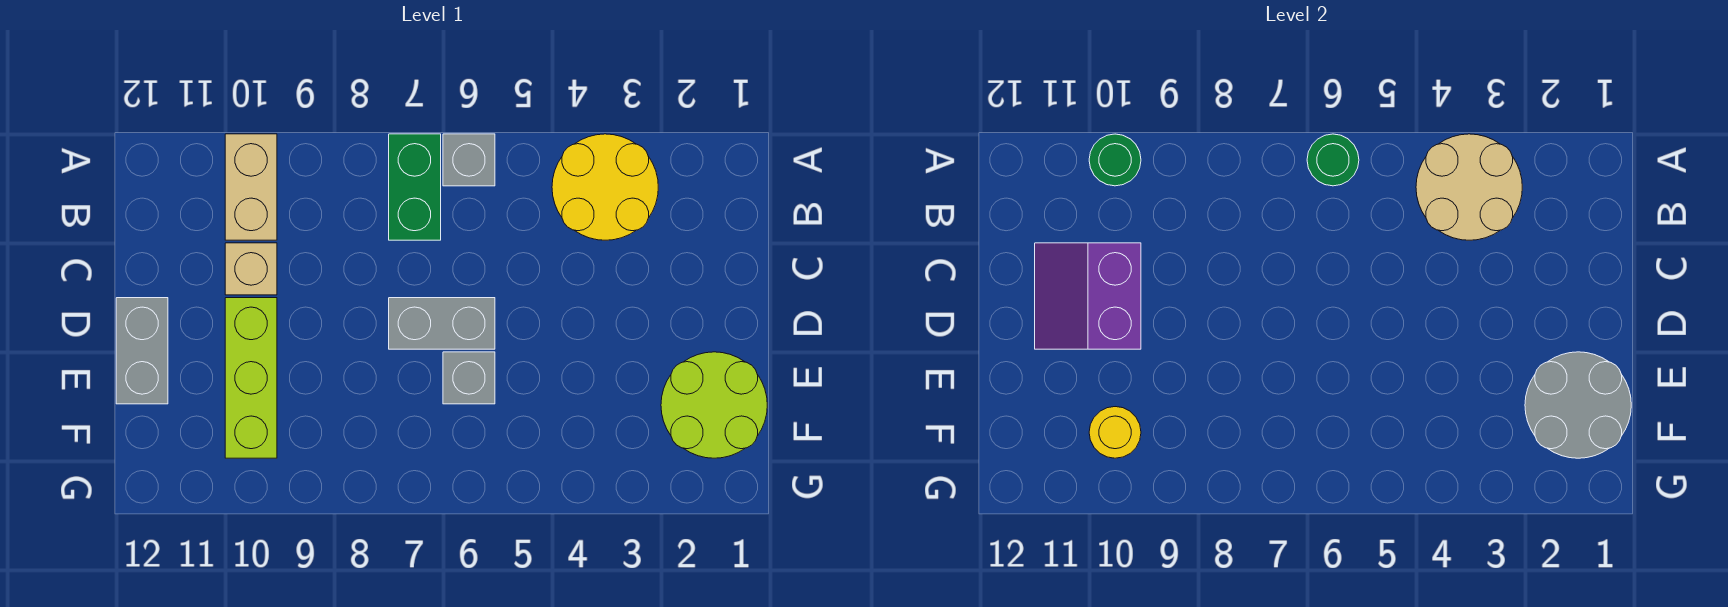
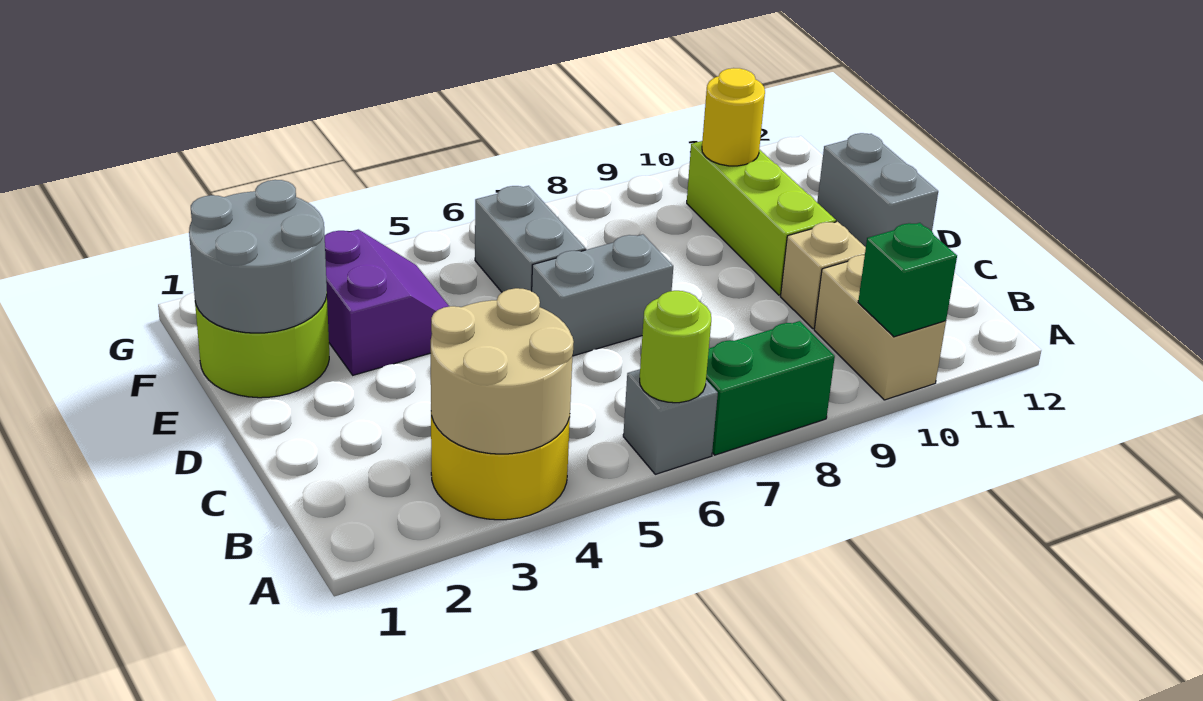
green 1x1 round brick [1307,134,1359,186] -> lime 1x1 round brick [640,291,711,403]
green 1x2 brick [389,134,441,240] -> green 1x2 brick turned to [706,321,835,455]
green 1x1 round brick [1089,134,1141,186] -> green 1x1 brick [858,223,957,337]
purple 2x2 slope [1035,243,1141,349] -> purple 2x2 slope moved to [325,230,449,375]
grey 1x1 brick [443,352,495,404] -> grey 1x2 brick [475,186,586,292]

